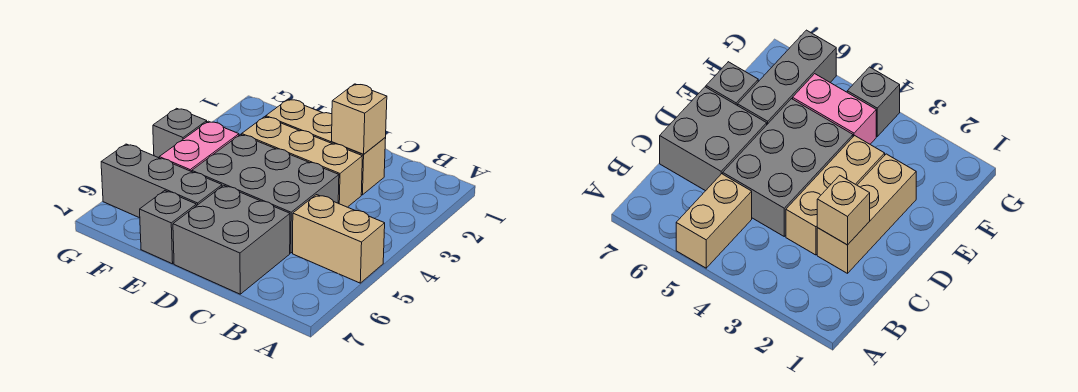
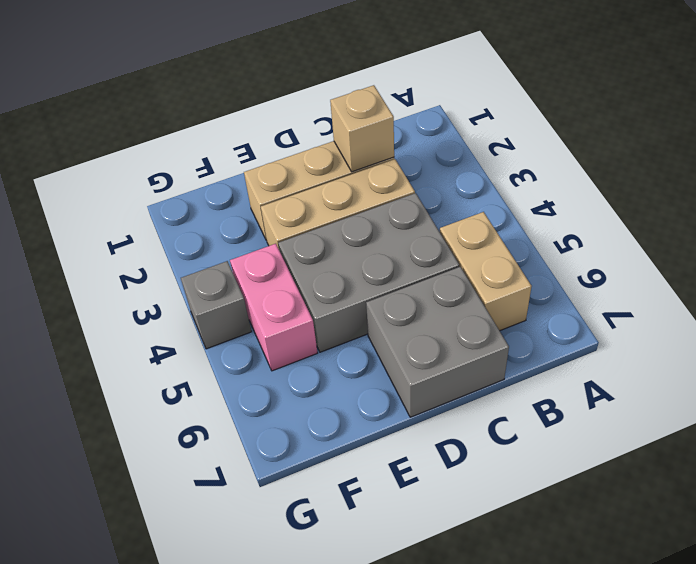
tan 1x2 brick [293,195,385,283] -> tan 1x2 brick turned to [440,212,532,331]
grey 1x3 brick [101,144,222,218] -> none
grey 1x1 brick [140,191,196,264] -> none

